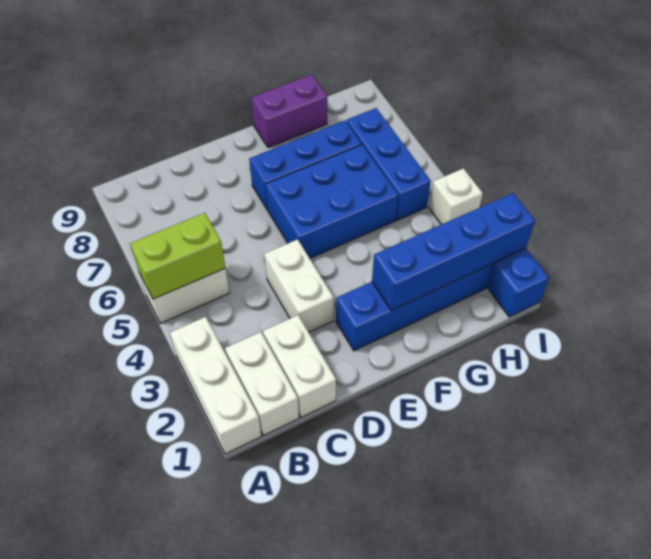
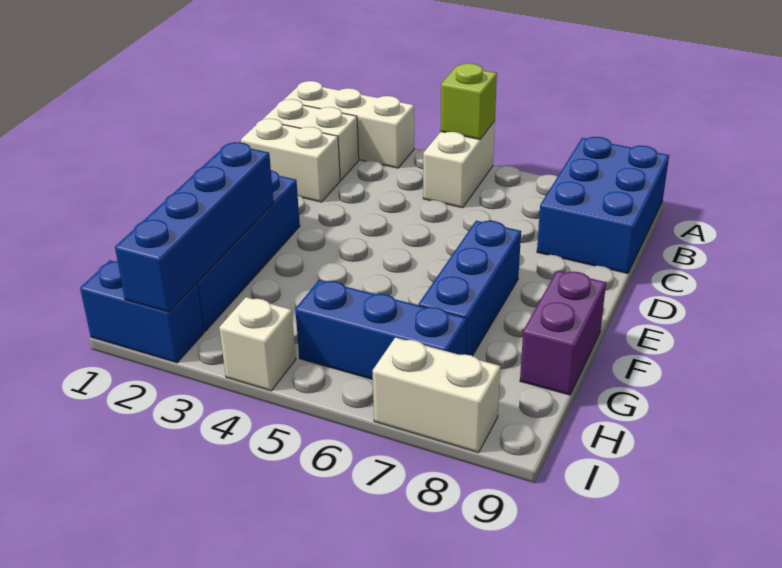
lime 1x2 brick [130,213,225,299] -> lime 1x1 brick [440,63,497,139]
white 1x2 brick [264,239,334,332] -> white 1x2 brick moved to [373,337,500,453]
blue 2x3 brick [265,145,398,258] -> blue 2x3 brick moved to [537,137,669,274]

